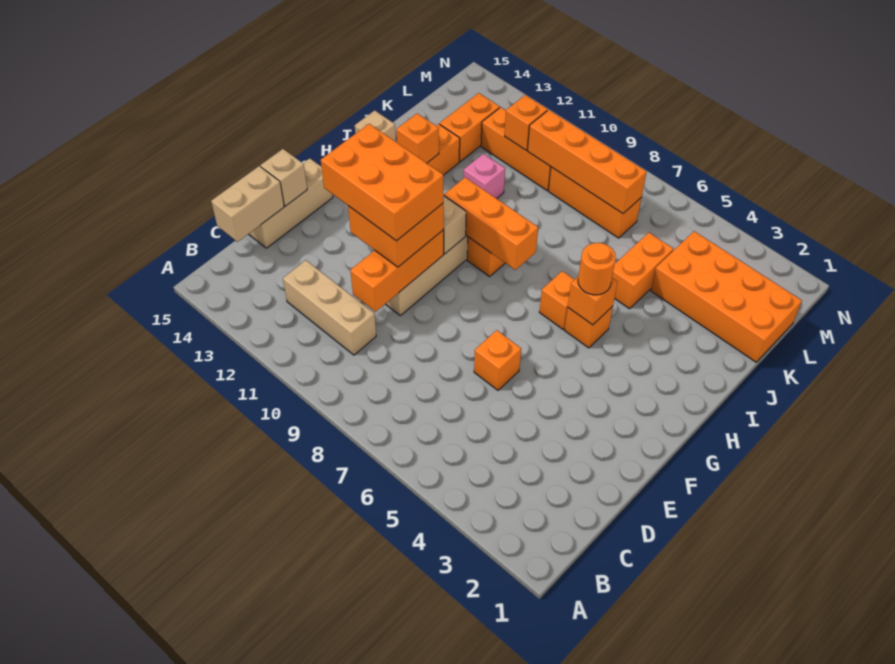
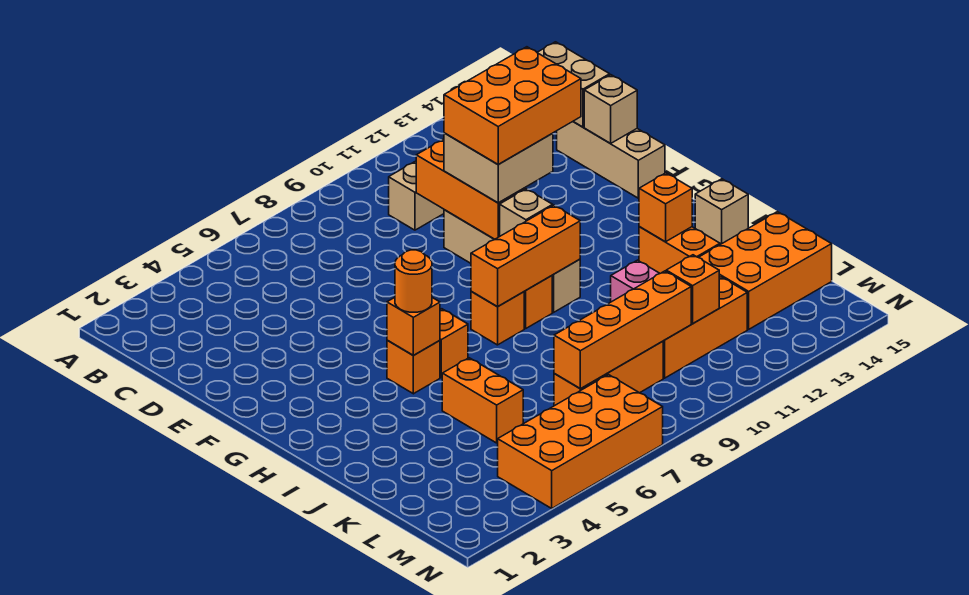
orange 1x1 brick [474,330,521,390] -> orange 1x1 brick moved to [471,291,524,345]
orange 2x2 brick [348,204,444,267] -> tan 2x2 brick [444,133,553,203]
orange 2x4 brick [651,231,802,362] -> orange 2x4 brick moved to [498,375,663,508]
orange 1x2 brick [440,93,500,162] -> orange 2x3 brick [699,212,832,329]

